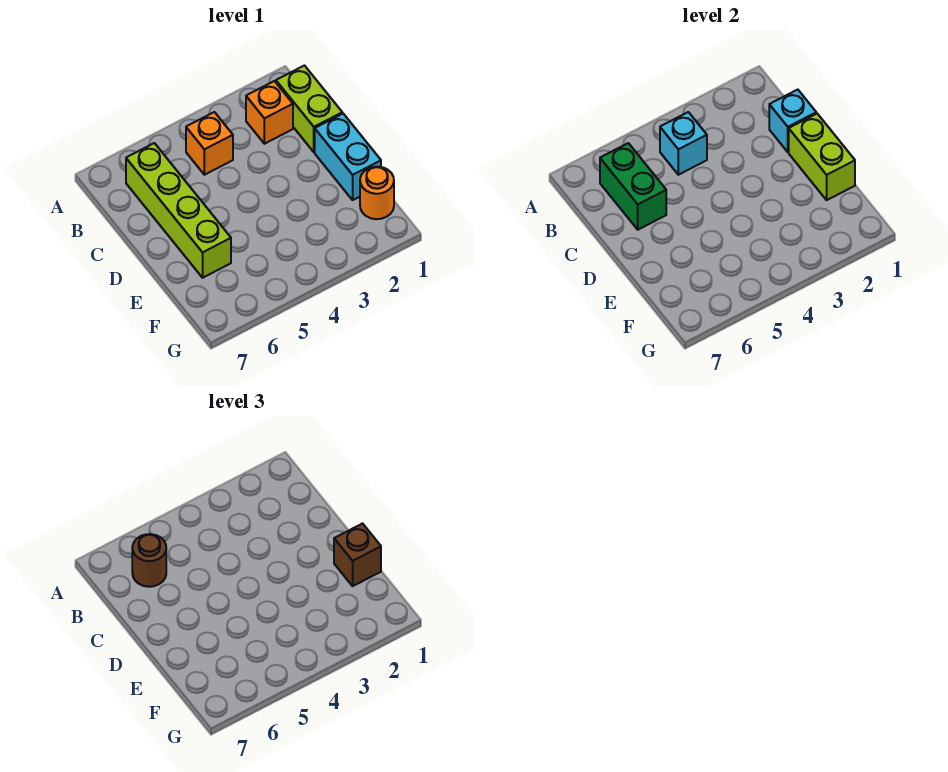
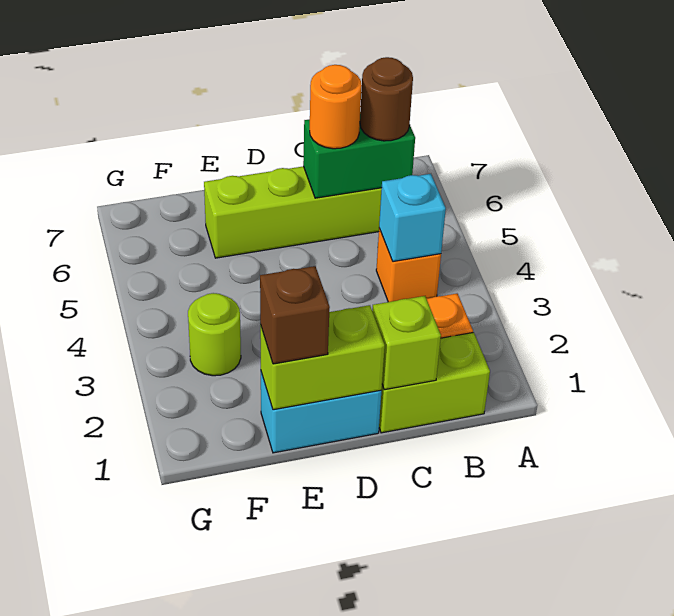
cyan 1x1 brick [769,90,816,152] -> lime 1x1 brick [372,296,441,390]
orange 1x1 round brick [360,167,394,219] -> orange 1x1 round brick moved to [310,65,362,149]
none -> lime 1x1 round brick [188,293,241,376]

